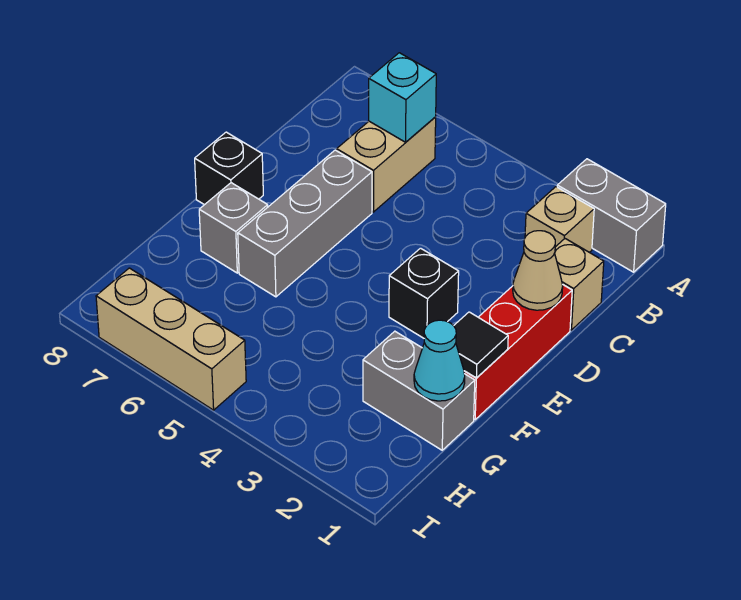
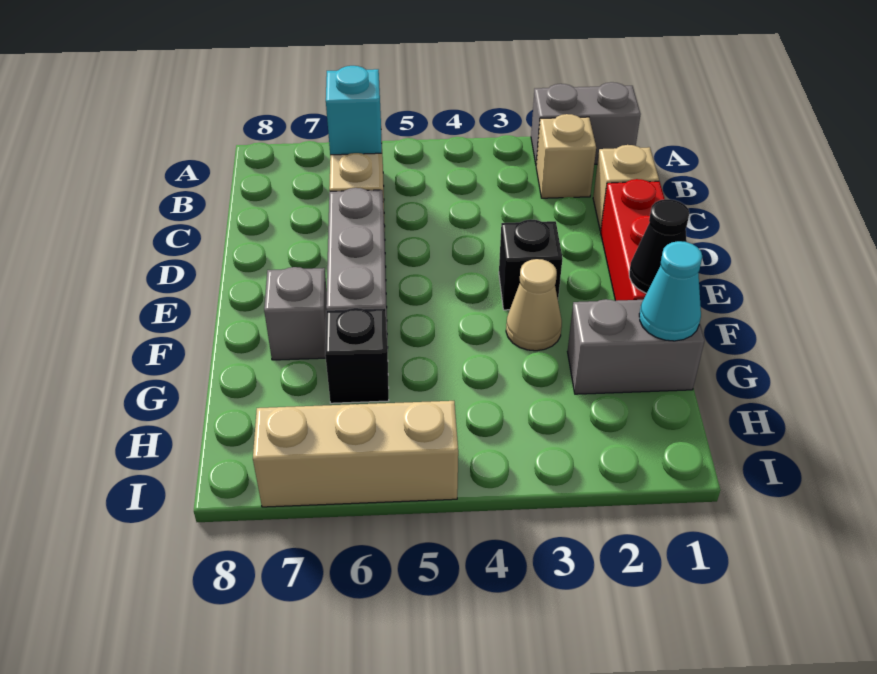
tan 1x1 cone [513,231,563,310] -> tan 1x1 cone moved to [506,259,562,351]
black 1x1 brick [195,132,263,205] -> black 1x1 brick moved to [325,308,389,403]
black 1x1 tile [454,312,508,378] -> black 1x1 cone [629,199,689,293]

